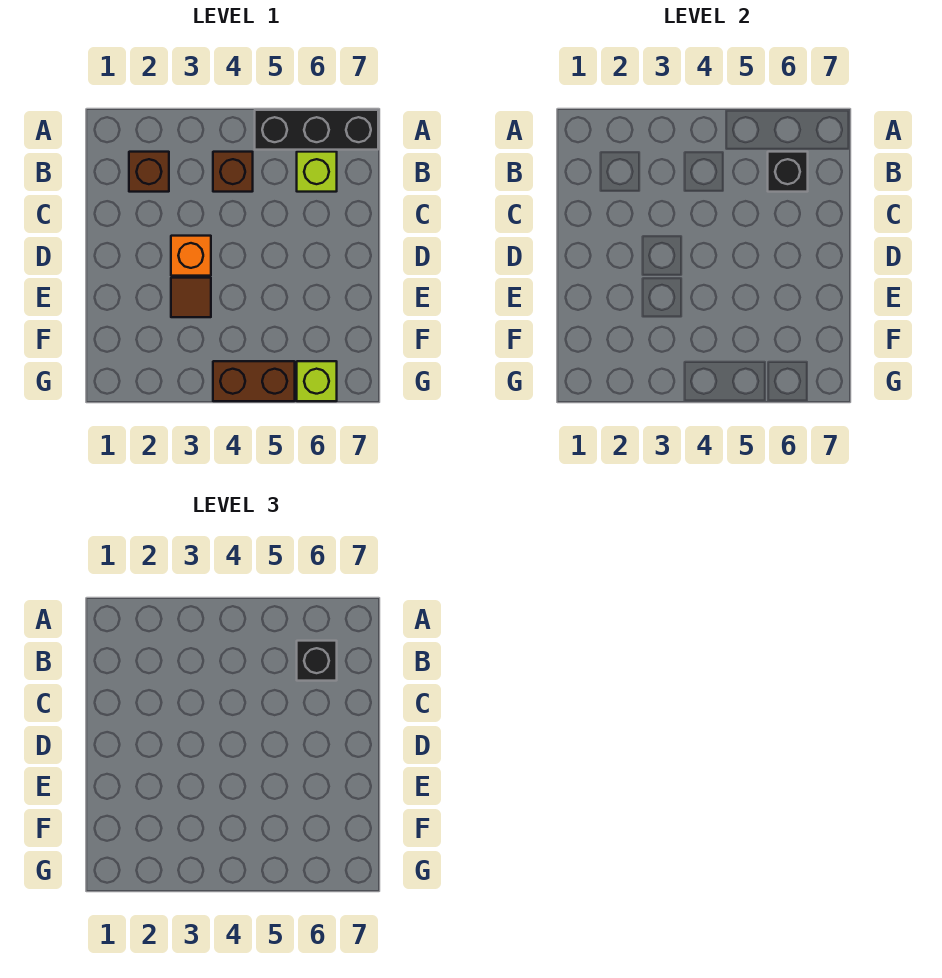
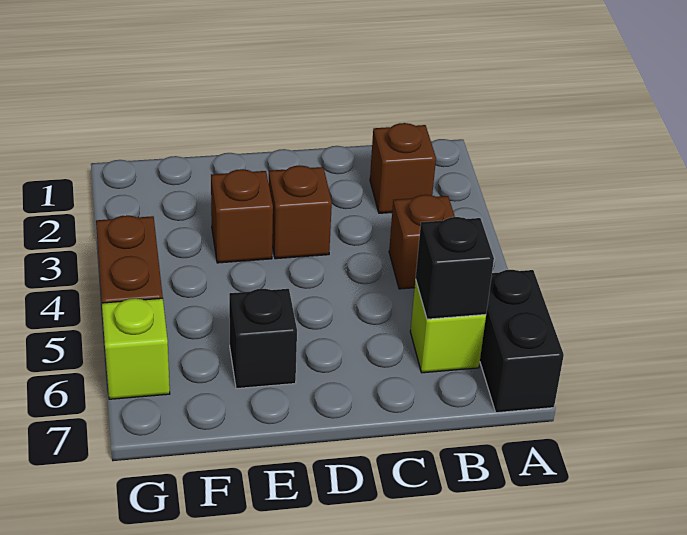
black 1x3 brick [255,110,378,150] -> black 1x2 brick [480,270,564,413]
black 1x1 brick [297,641,337,681] -> black 1x1 brick moved to [229,289,297,389]
orange 1x1 brick [171,236,211,276] -> brown 1x1 brick [269,166,332,259]
brown 1x1 tile [171,278,211,317] -> brown 1x1 brick [211,169,273,263]

